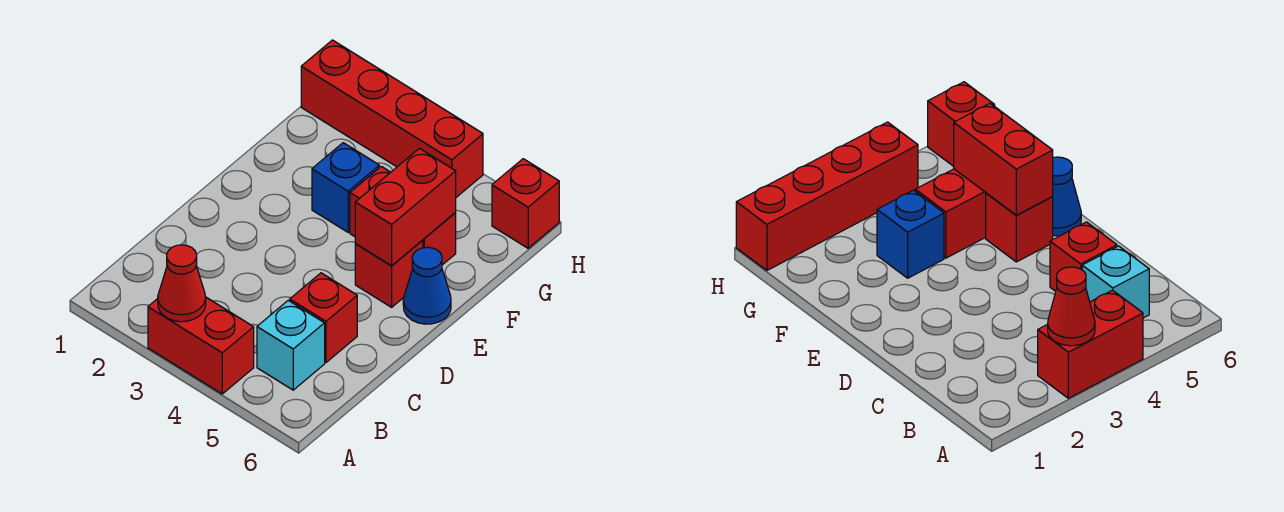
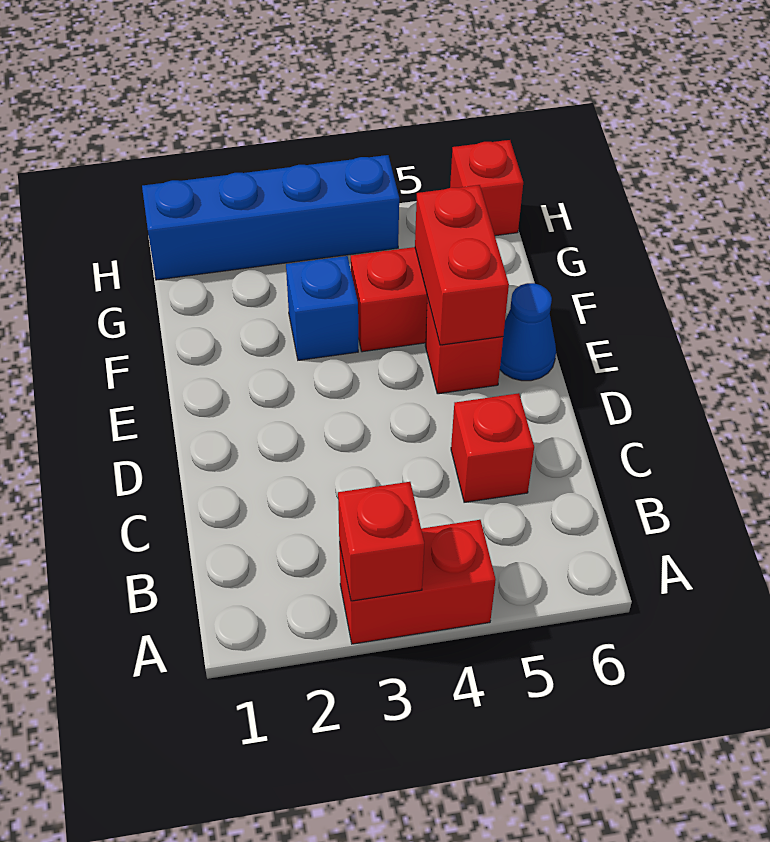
red 1x1 cone [158,245,206,322] -> red 1x1 brick [338,482,424,601]
cyan 1x1 brick [257,300,325,390] -> none
red 1x4 brick [301,40,483,197] -> blue 1x4 brick [142,155,399,280]

